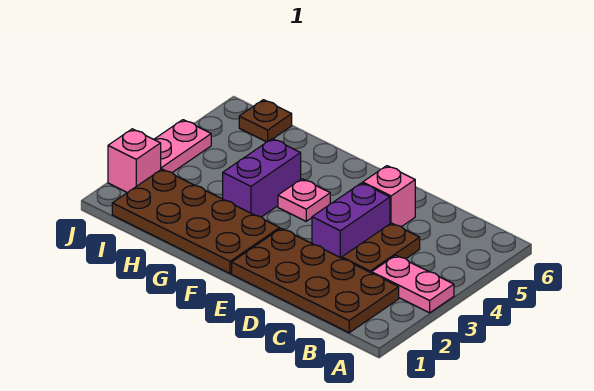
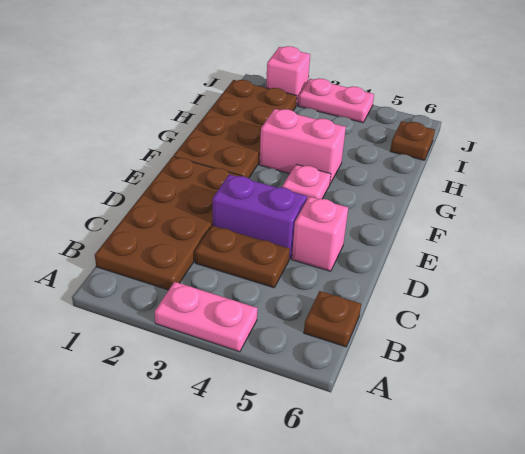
pink 1x2 plate [372,255,454,313] -> pink 1x2 plate turned to [155,282,258,352]
none -> brown 1x1 plate [304,291,361,347]
purple 1x2 brick [223,139,301,217] -> pink 1x2 brick [259,109,346,184]

